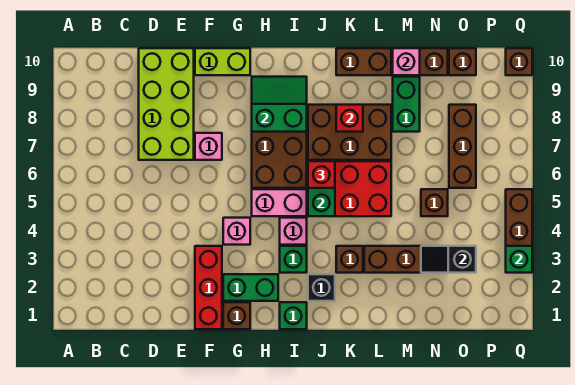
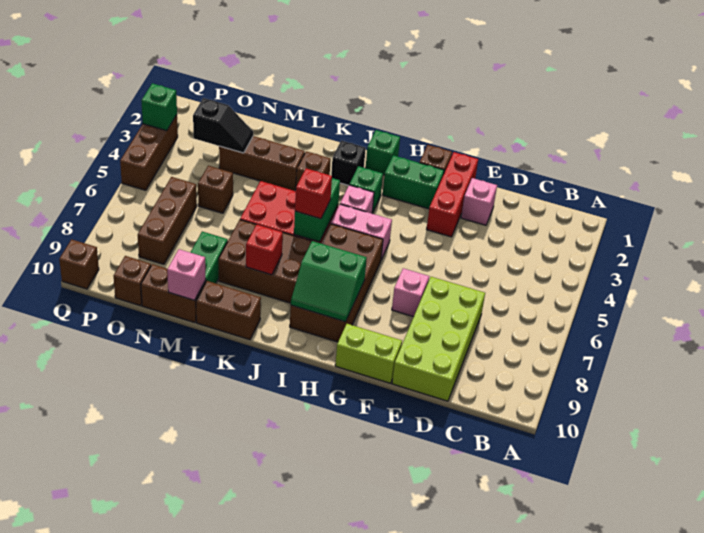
pink 1x1 brick [223,218,250,245] -> pink 1x1 brick moved to [461,178,497,225]

